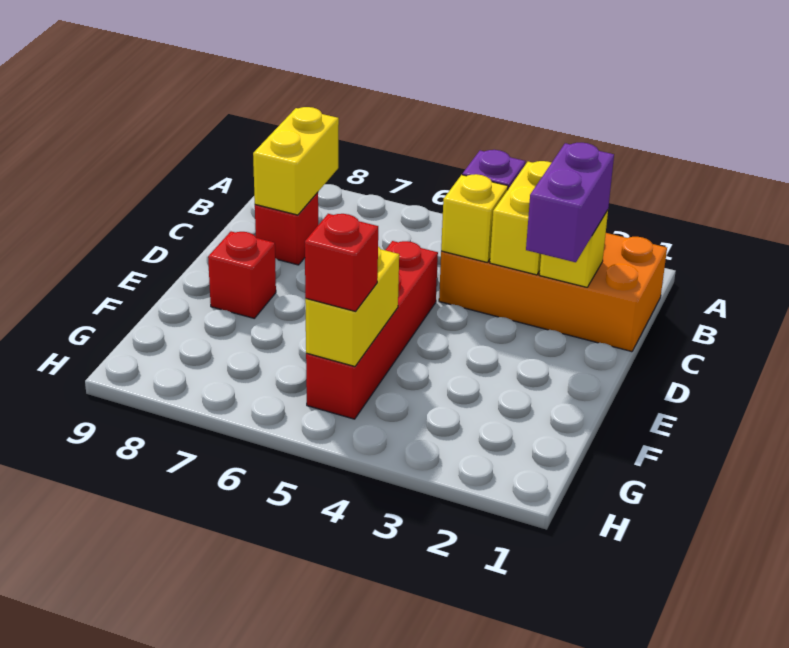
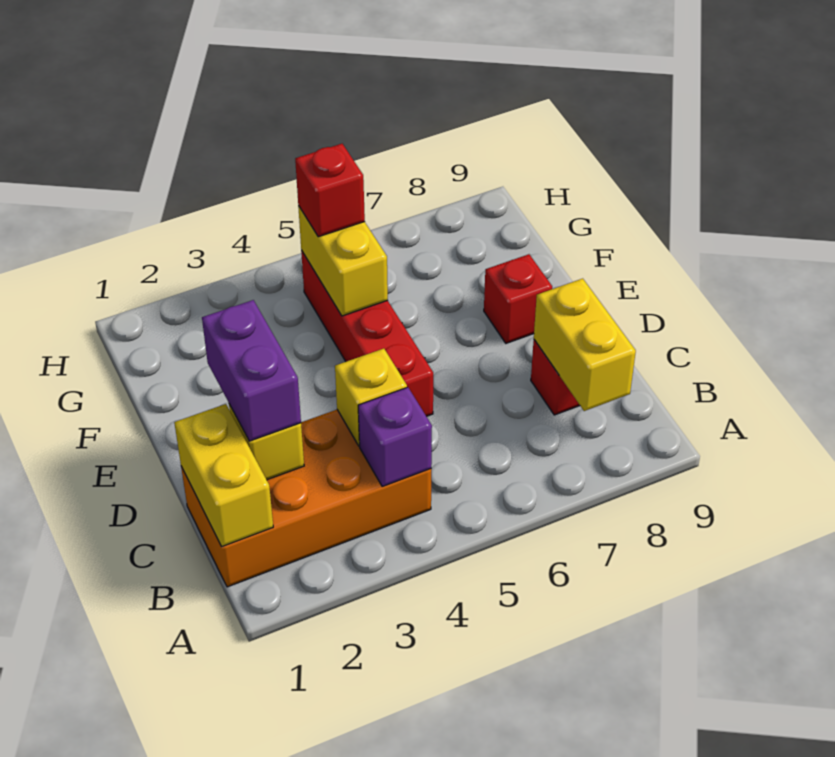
yellow 1x2 brick [490,161,551,275] -> yellow 1x2 brick moved to [174,404,273,547]

